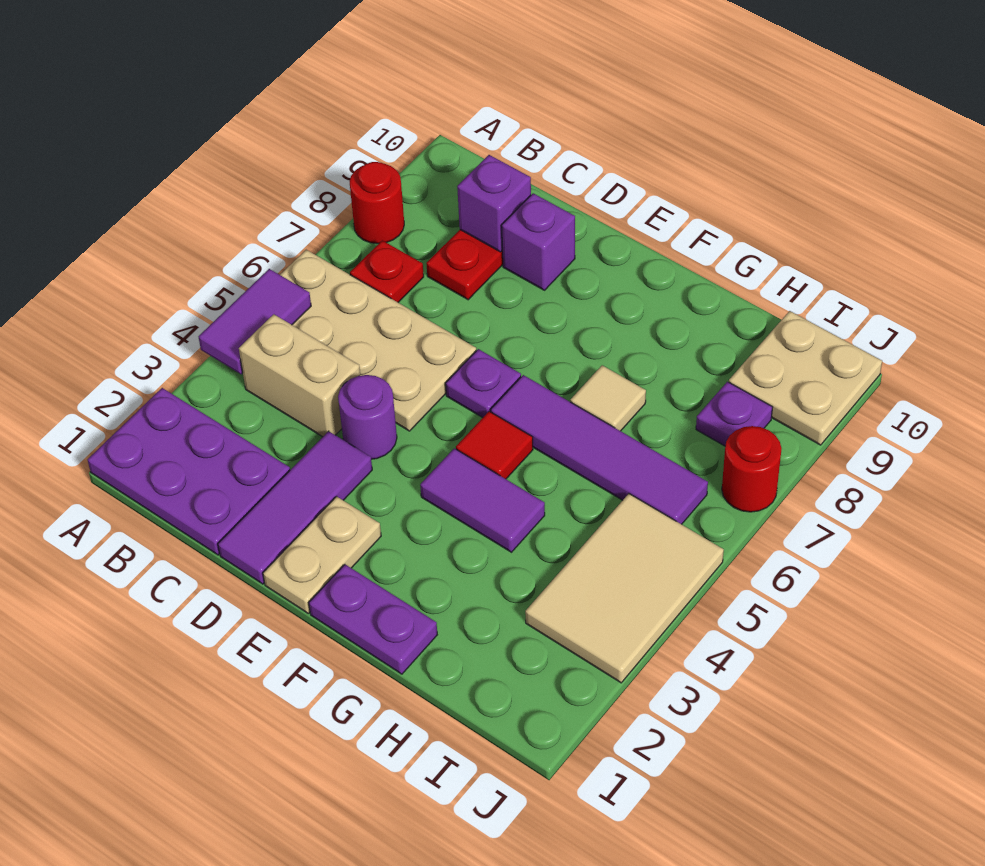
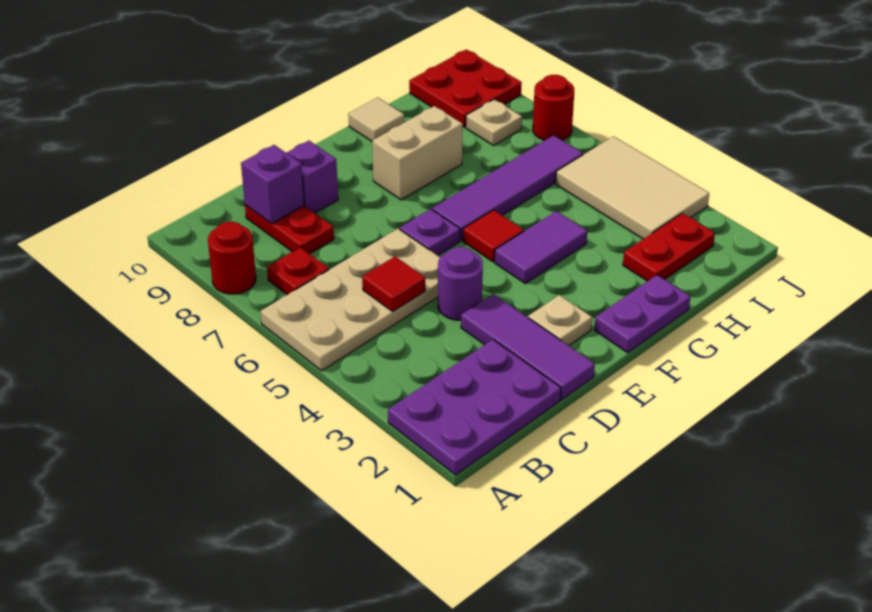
purple 1x2 tile [199,269,311,374] -> none
tan 1x2 brick [239,314,360,437] -> tan 1x2 brick moved to [372,106,463,200]
none -> red 1x1 tile [362,256,425,311]
tan 1x2 plate [263,496,381,613] -> tan 1x1 plate [528,295,592,346]
tan 1x1 tile [570,365,646,431] -> tan 1x1 tile moved to [348,98,404,141]
none -> red 1x2 plate [623,213,715,281]
purple 1x1 plate [696,382,773,446] -> tan 1x1 plate [466,99,522,145]
tan 2x2 plate [729,311,882,445] -> red 2x2 plate [409,49,522,127]

